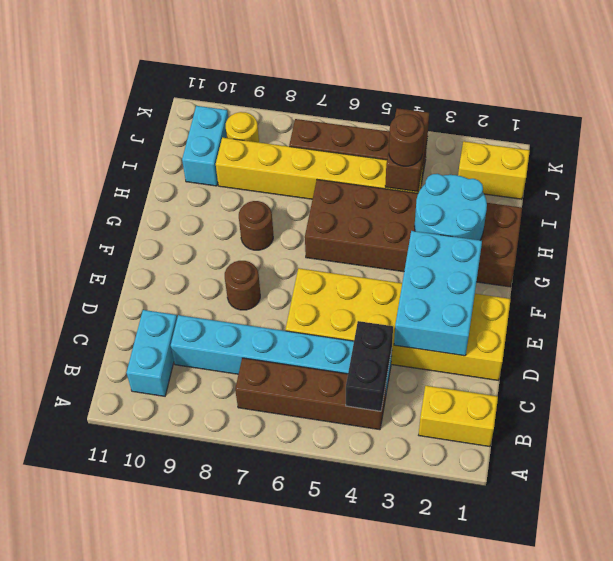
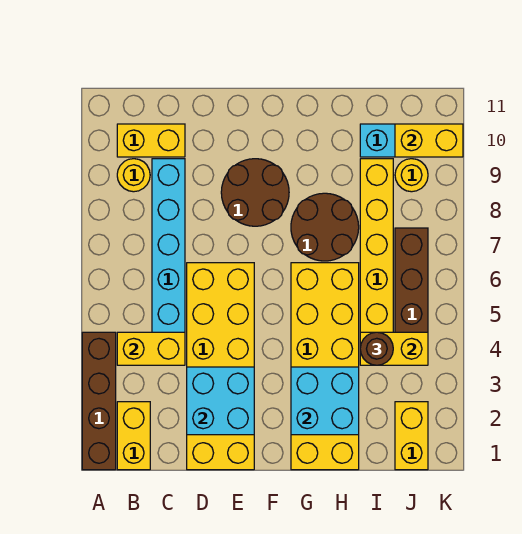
brown 1x4 brick [235,358,386,430] -> brown 1x4 brick moved to [82,332,116,470]
black 1x2 brick [346,321,393,411] -> yellow 1x2 brick [117,332,185,365]
none -> yellow 1x1 round brick [117,159,150,192]
cyan 1x2 brick [127,310,177,396] -> yellow 1x2 brick [117,124,185,157]
cyan 2x3 brick [394,231,482,356] -> cyan 2x2 brick [187,367,254,435]
brown 1x1 round brick [225,261,260,310] -> brown 2x2 round brick [221,159,289,226]
brown 2x6 brick [305,180,522,287] -> yellow 2x6 brick [291,263,359,470]
cyan 2x2 round brick [414,174,487,240] -> cyan 2x2 brick [291,367,359,435]
brown 1x1 round brick [239,201,273,250] -> brown 2x2 round brick [291,193,359,261]
brown 1x2 brick [385,108,429,192] -> yellow 1x2 brick [360,332,428,365]
none -> yellow 1x2 brick [395,124,463,157]

